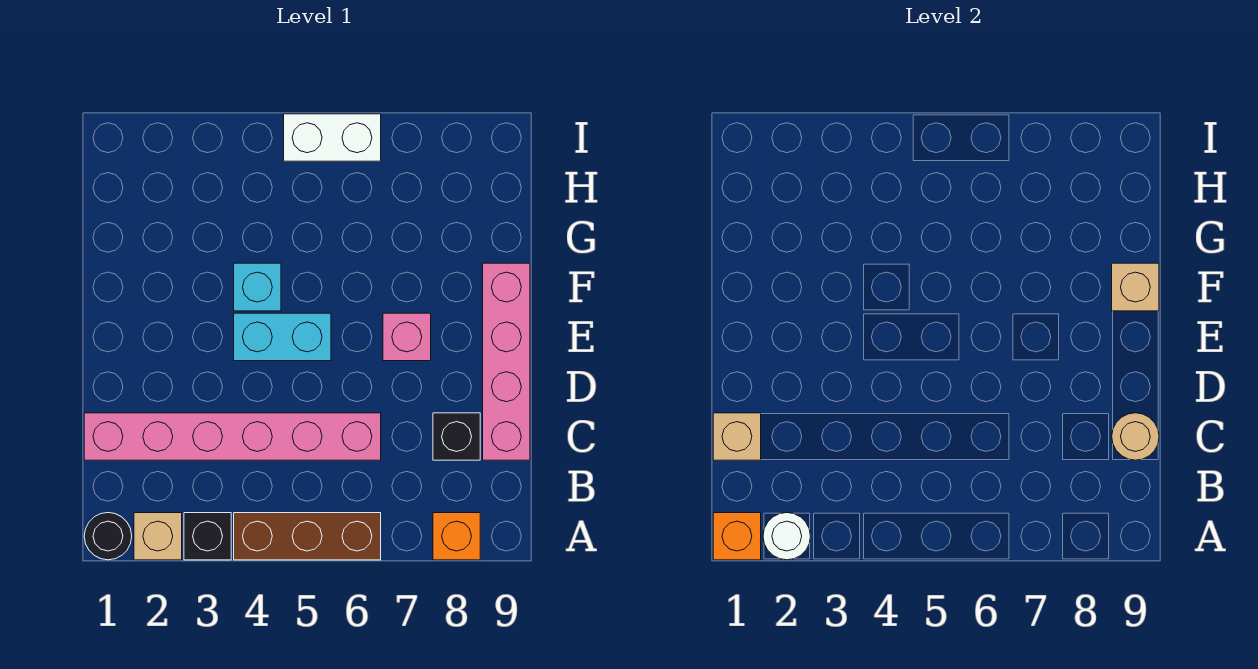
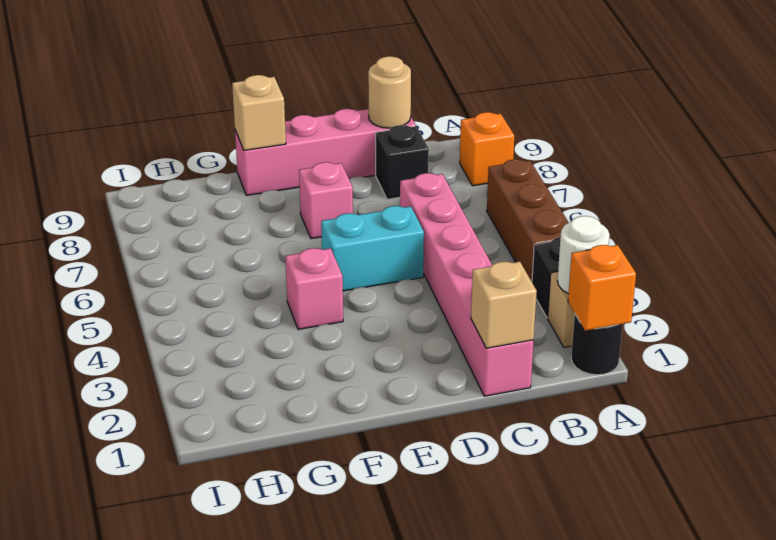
cyan 1x2 brick [234,313,331,361] -> cyan 1x2 brick turned to [321,206,424,291]
cyan 1x1 brick [234,263,281,311] -> pink 1x1 brick [285,248,343,329]
white 1x2 brick [284,114,381,161] -> none

